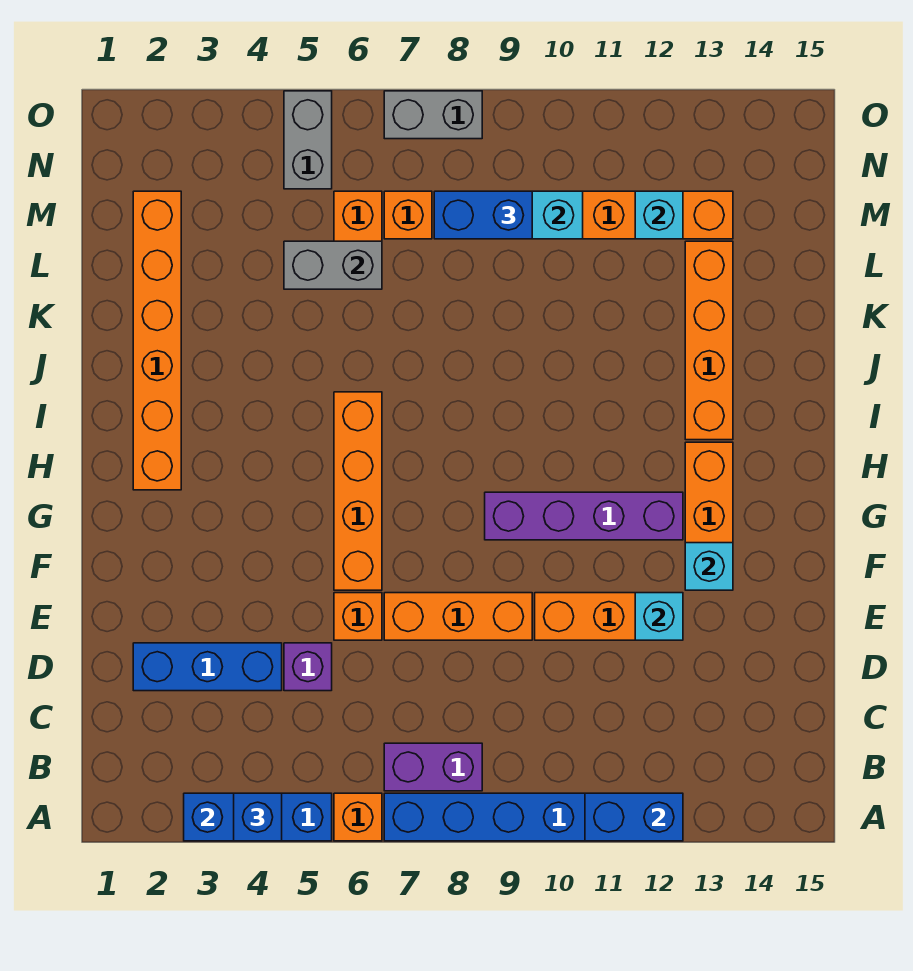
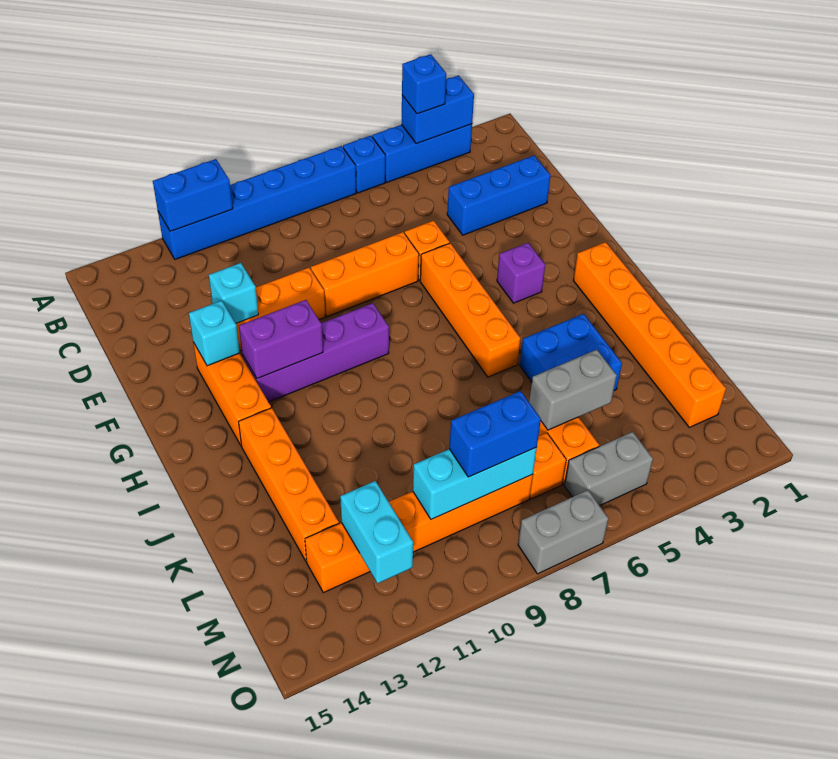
orange 1x1 brick [334,793,382,841] -> blue 1x1 brick [343,136,385,193]
purple 1x2 brick [384,743,482,791] -> purple 1x2 brick moved to [239,300,323,379]
purple 1x1 brick [284,643,332,691] -> purple 1x1 brick moved to [497,243,545,303]
none -> blue 2x2 brick [520,314,622,391]
cyan 1x1 brick [635,191,683,239] -> cyan 1x2 brick [340,481,413,583]
grey 1x2 brick [284,91,332,189] -> grey 1x2 brick turned to [564,432,653,506]

